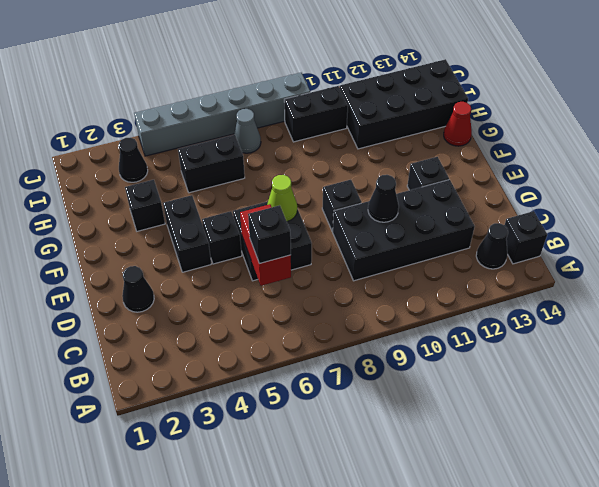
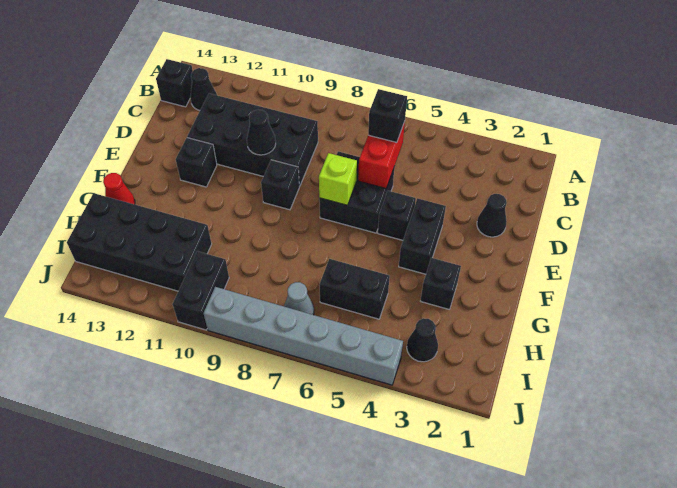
lime 1x1 cone [267,175,297,222] -> lime 1x1 brick [319,153,357,205]
black 1x2 brick [284,86,348,142] -> black 1x2 brick turned to [173,251,229,330]

